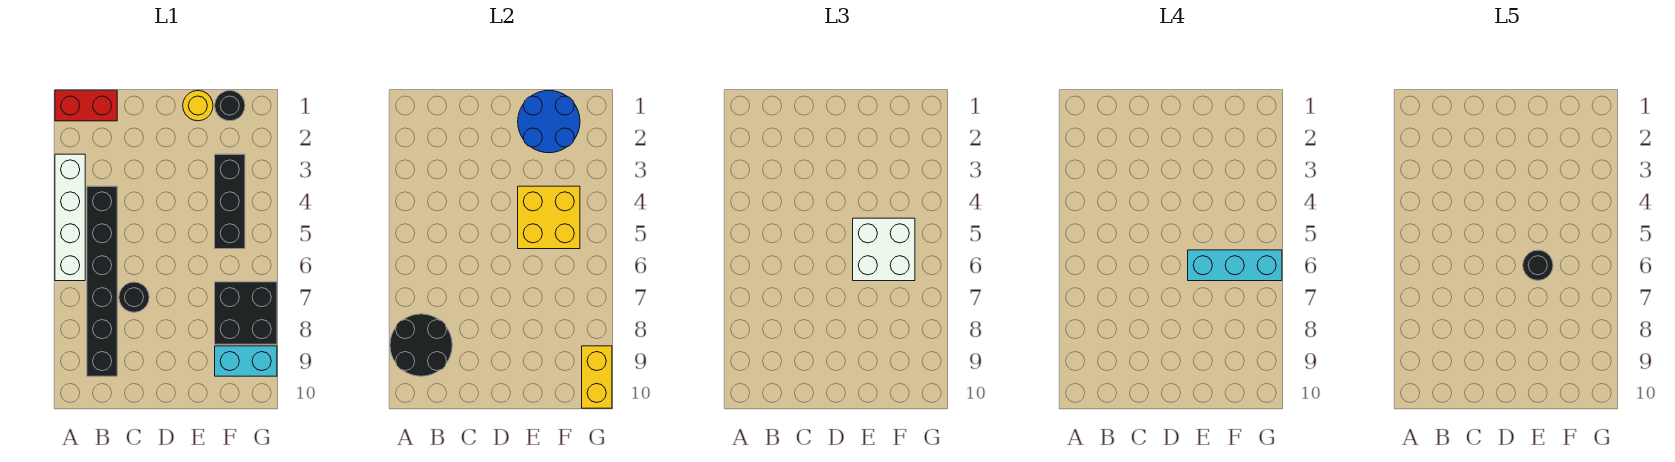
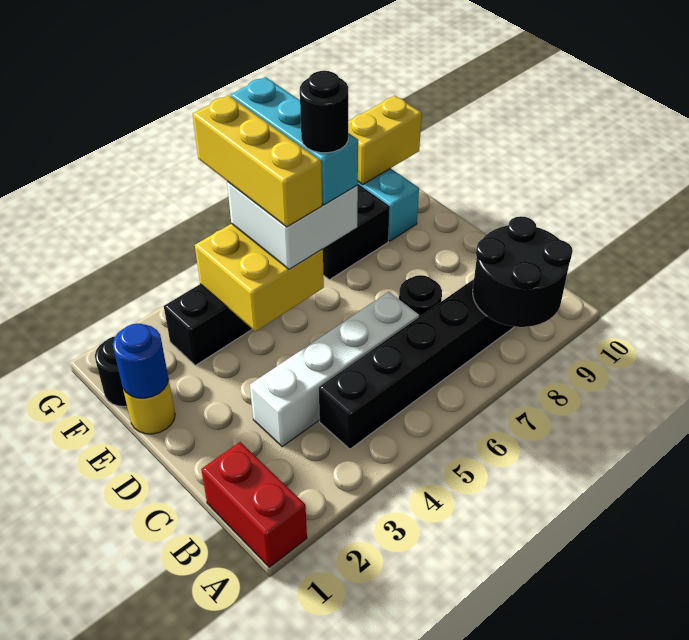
white 1x4 brick [55,154,85,281] -> white 1x4 brick moved to [250,292,419,447]
blue 2x2 round brick [518,91,580,153] -> blue 1x1 round brick [113,324,169,398]
none -> yellow 1x3 brick [193,95,322,227]

